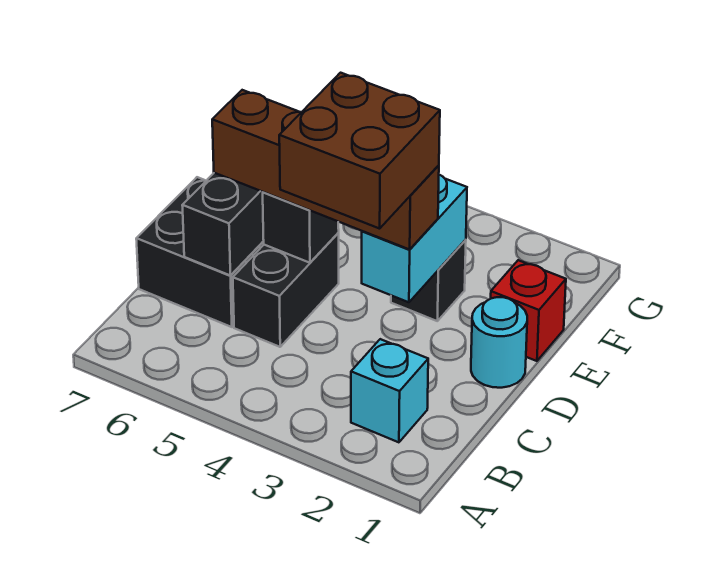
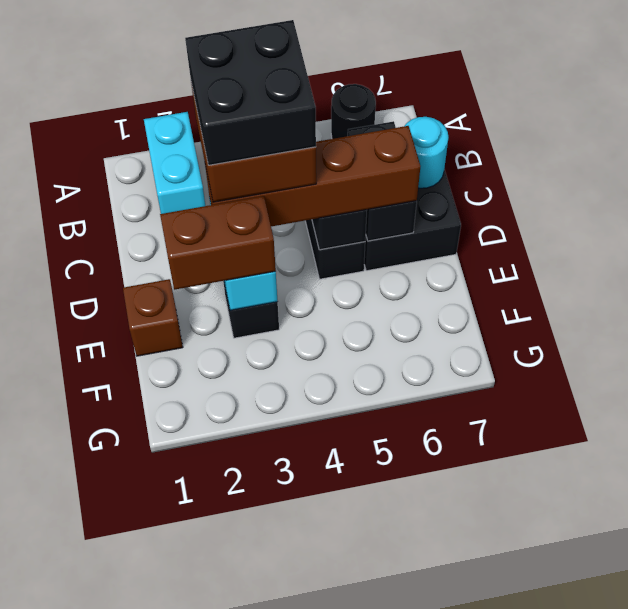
none -> black 1x1 round brick [331,84,376,139]
cyan 1x1 brick [351,339,428,442] -> cyan 1x2 brick [144,112,205,214]
none -> black 2x2 brick [185,20,316,165]
cyan 1x1 round brick [471,297,527,388] -> cyan 1x1 round brick moved to [405,117,448,188]
red 1x1 brick [491,260,566,361] -> brown 1x1 brick [123,279,183,356]
none -> brown 1x2 brick [160,196,276,290]

